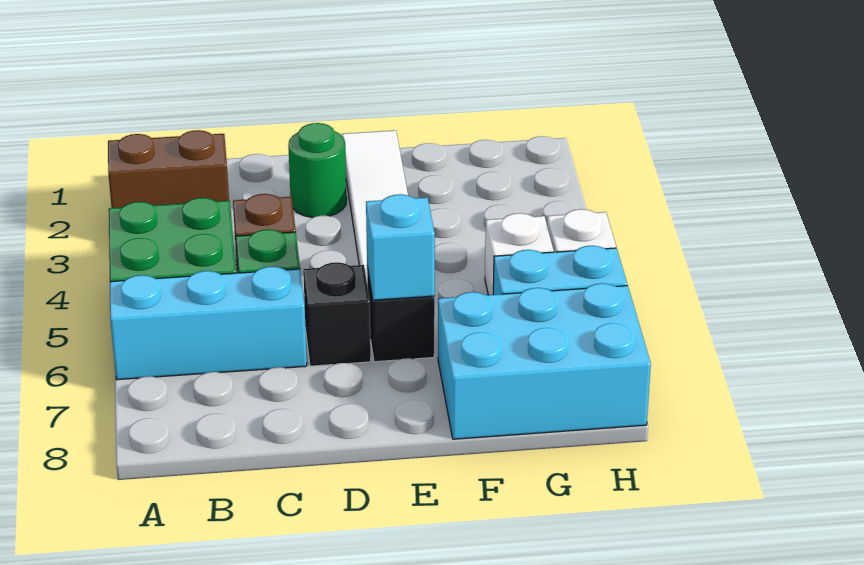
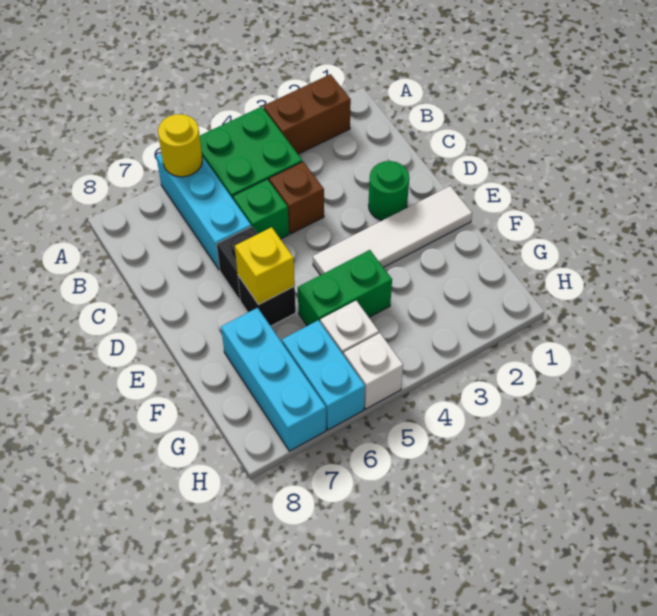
brown 1x2 brick [108,130,229,208] -> brown 1x2 brick turned to [264,74,351,154]
none -> yellow 1x1 round brick [158,114,202,177]
cyan 1x1 brick [366,194,435,300] -> yellow 1x1 brick [235,227,295,305]
none -> green 1x2 brick [298,250,392,326]
cyan 2x3 brick [438,283,651,439] -> cyan 1x3 brick [221,308,326,451]

